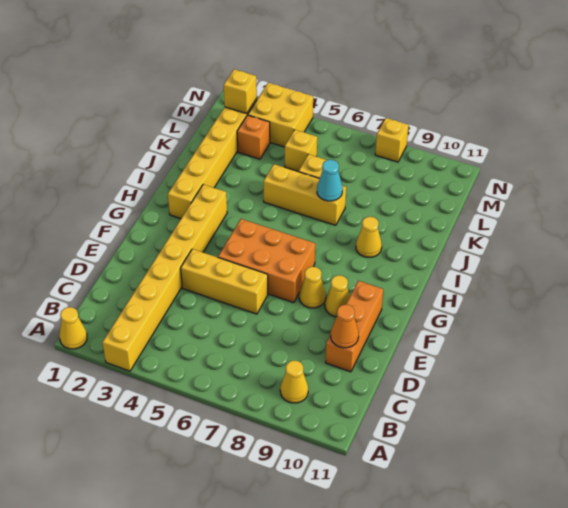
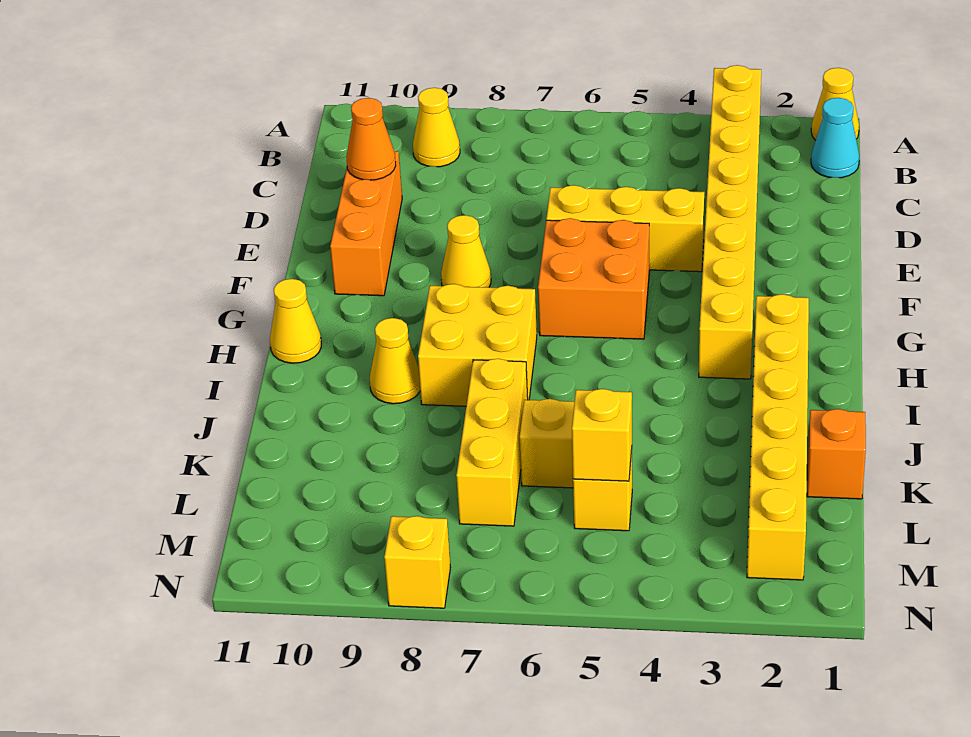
orange 2x3 brick [218,219,315,303] -> orange 2x2 brick [538,218,649,339]
yellow 1x1 cone [325,275,350,317] -> yellow 1x1 cone moved to [270,279,321,363]
yellow 1x3 brick [263,164,346,225] -> yellow 1x3 brick turned to [456,359,528,526]
cyan 1x1 cone [317,160,343,201] -> cyan 1x1 cone moved to [811,98,859,178]
orange 1x1 brick [237,115,270,159] -> orange 1x1 brick moved to [807,409,866,499]
yellow 1x1 brick [224,69,257,114] -> yellow 1x1 brick moved to [572,389,632,481]
yellow 2x2 brick [248,83,313,147] -> yellow 2x2 brick moved to [418,284,537,406]

